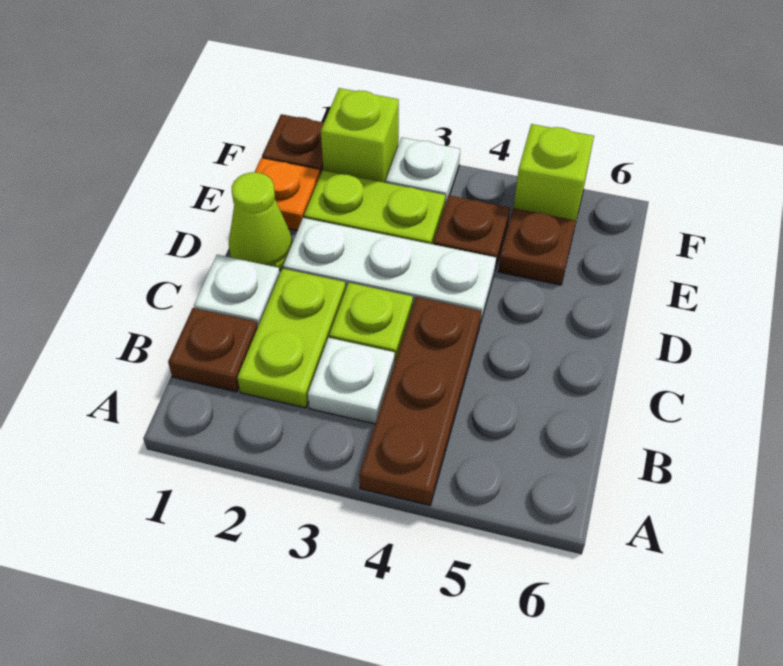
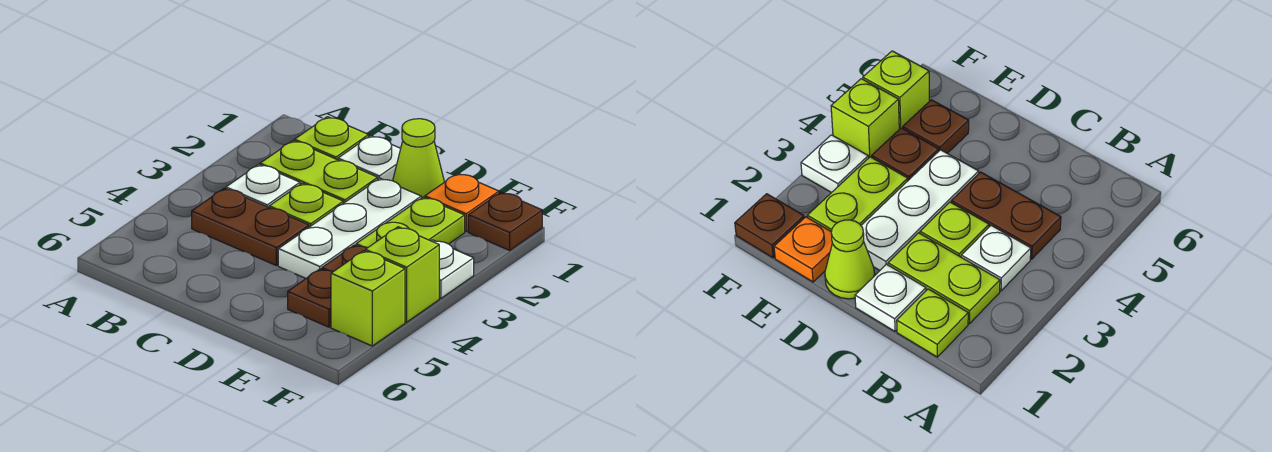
brown 1x3 plate [359,297,481,505] -> brown 1x2 plate [192,188,309,265]
brown 1x1 plate [168,308,258,392] -> lime 1x1 plate [295,117,369,160]
lime 1x1 brick [321,88,399,183] -> lime 1x1 brick moved to [365,227,439,322]

